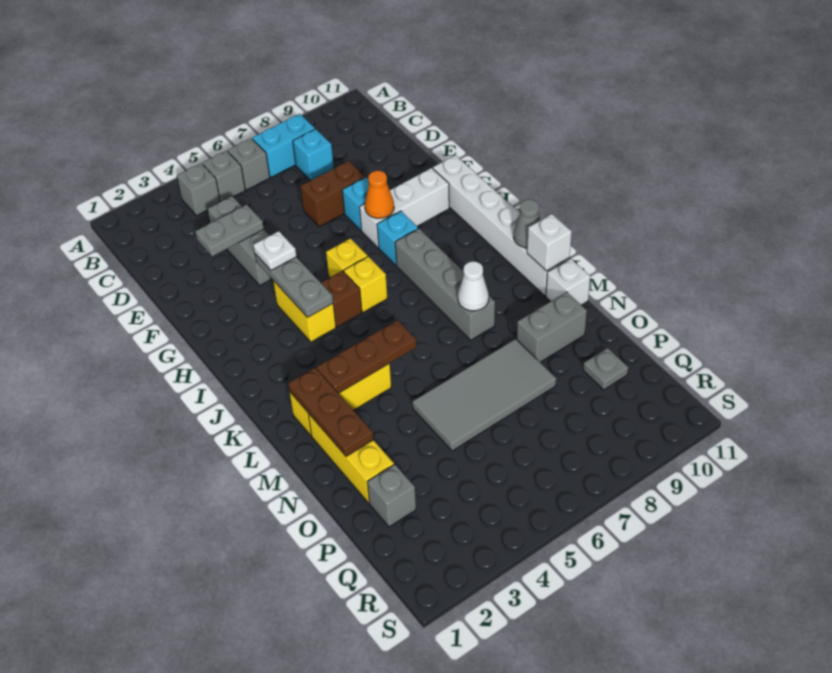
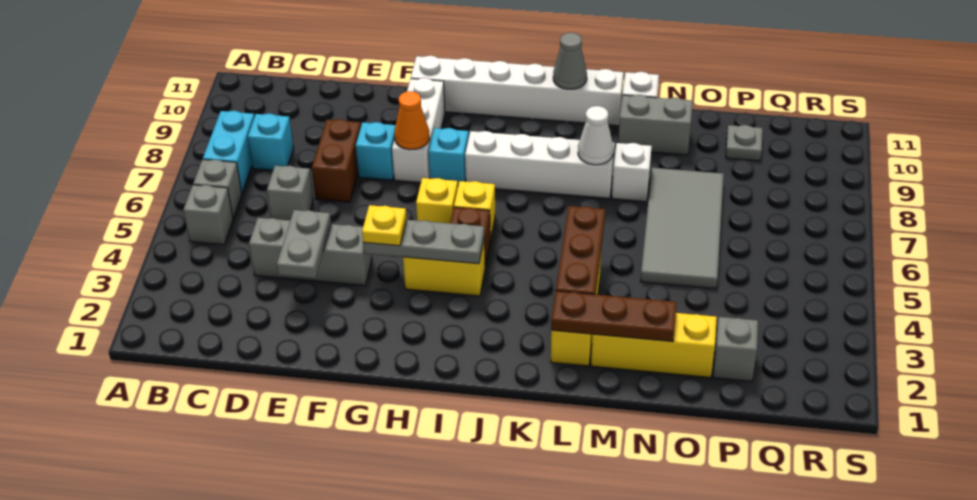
grey 1x1 brick [177,163,220,216] -> grey 1x1 brick moved to [267,166,314,220]
white 1x1 plate [253,231,296,270] -> yellow 1x1 plate [362,205,407,246]
grey 1x4 brick [395,228,495,340] -> white 1x4 brick [465,131,615,199]
white 1x1 brick [527,214,572,271] -> white 1x1 brick moved to [612,143,652,202]
grey 1x2 brick [517,292,587,362] -> grey 1x2 brick turned to [618,95,693,155]

